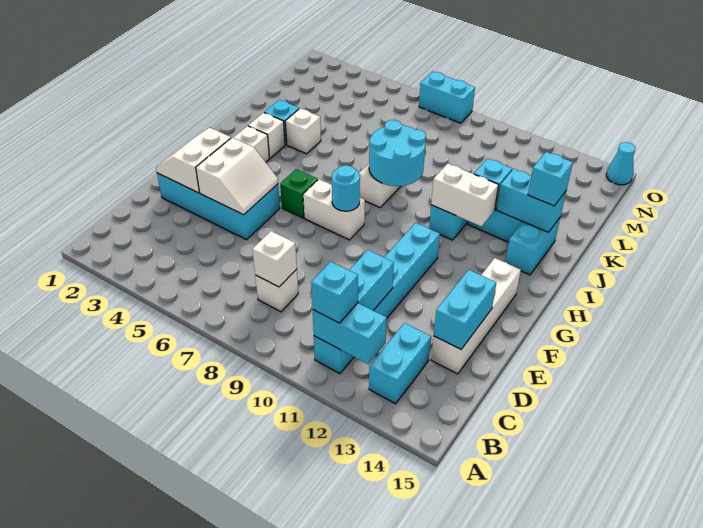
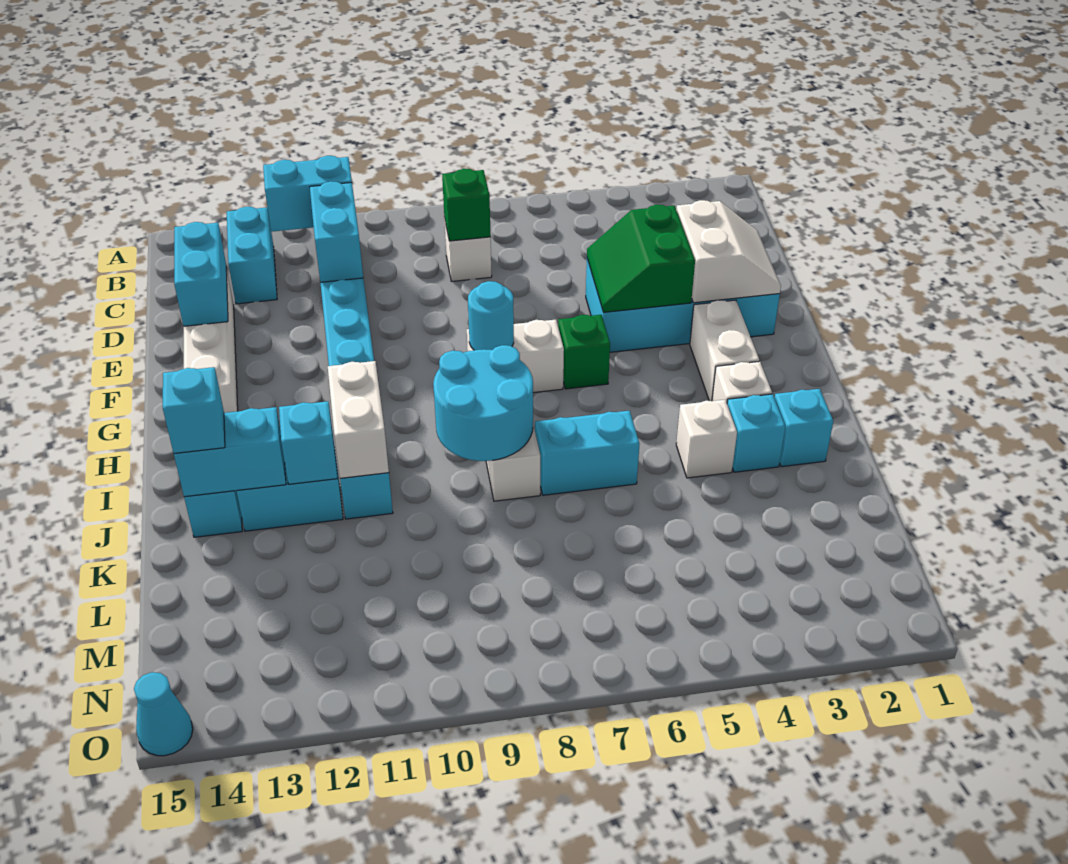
cyan 1x1 brick [311,262,358,323] -> cyan 1x1 brick moved to [774,389,833,467]
white 1x1 brick [253,231,297,287] -> green 1x1 brick [442,169,491,241]
white 2x2 slope [196,138,278,215] -> green 2x2 slope [587,205,695,312]
white 1x2 brick [431,164,499,226] -> white 1x2 brick turned to [328,361,389,478]
cyan 1x2 brick [419,71,475,123] -> cyan 1x2 brick moved to [535,411,639,495]

